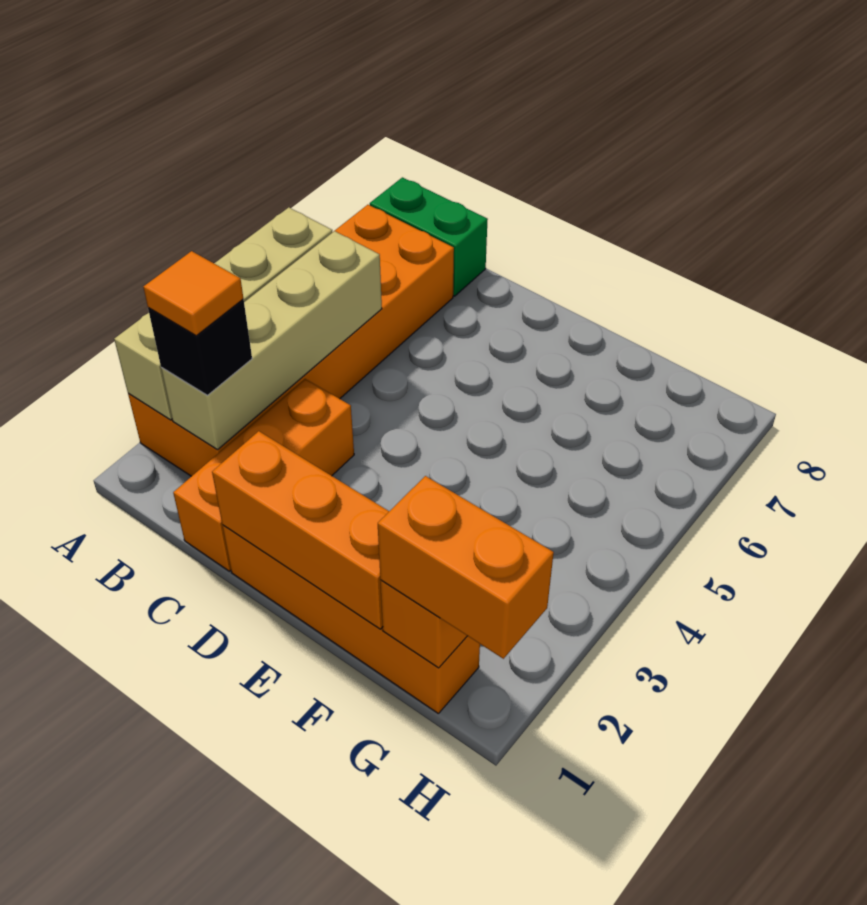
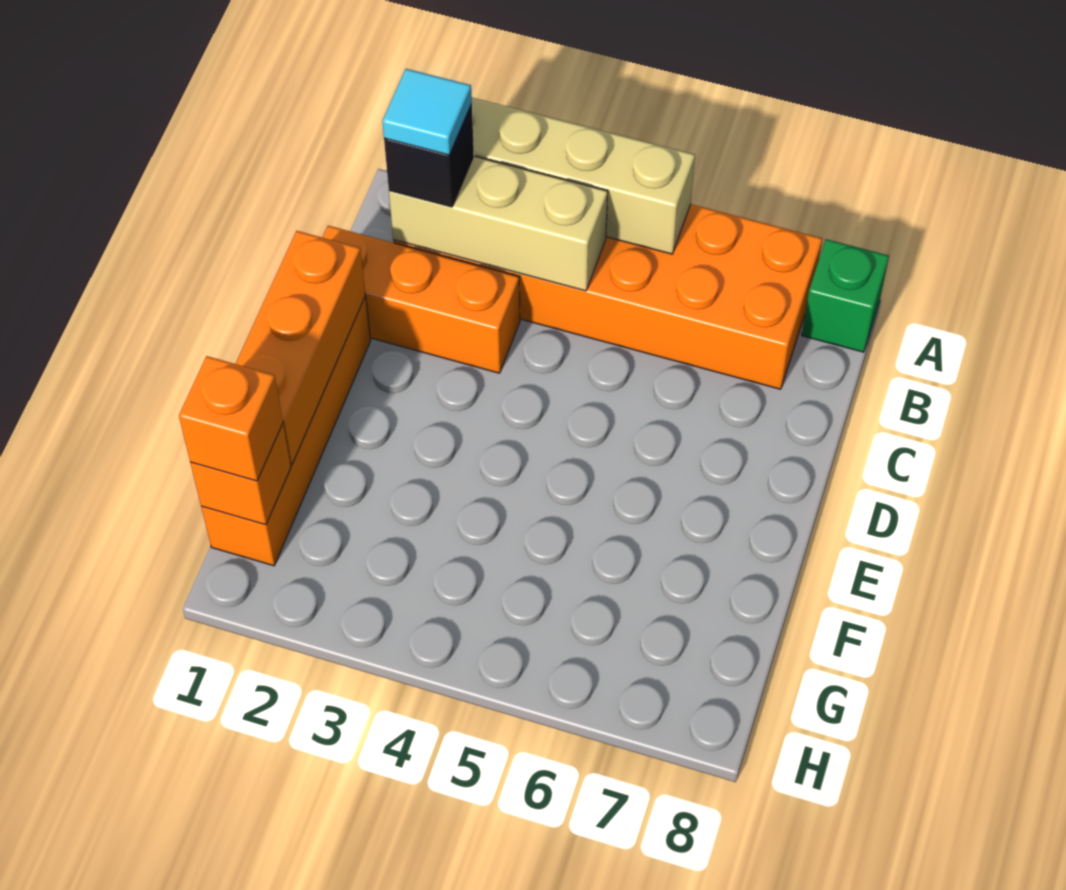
green 1x2 brick [370,177,488,296] -> green 1x1 brick [802,239,889,352]
tan 1x4 brick [161,231,382,450] -> tan 1x3 brick [389,156,608,291]
orange 1x1 tile [143,251,243,336] -> cyan 1x1 tile [382,69,472,155]
orange 1x2 brick [378,476,554,659] -> orange 1x1 brick [179,356,283,481]

